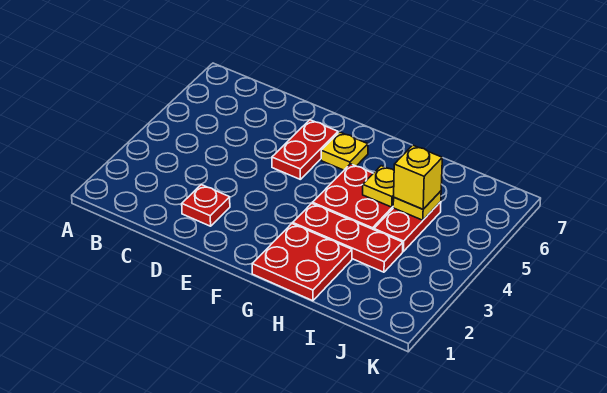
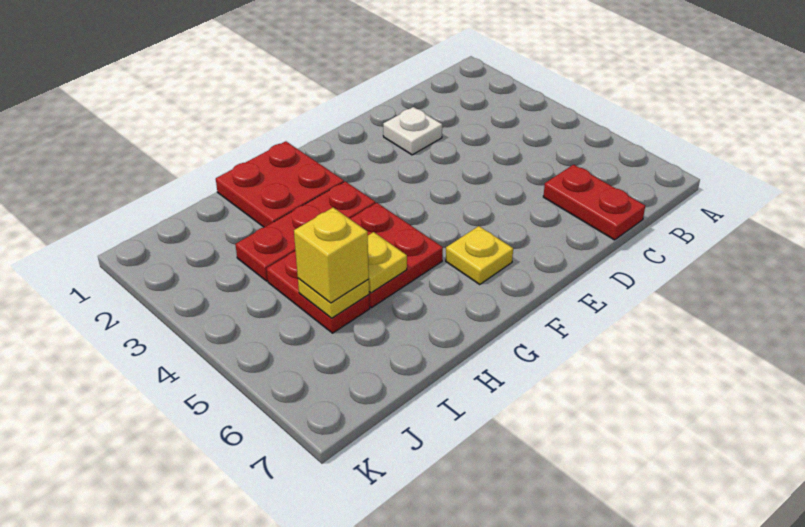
red 1x1 plate [182,185,230,226] -> white 1x1 plate [383,107,442,155]
red 1x2 plate [272,120,338,179] -> red 1x2 plate moved to [543,165,645,240]

